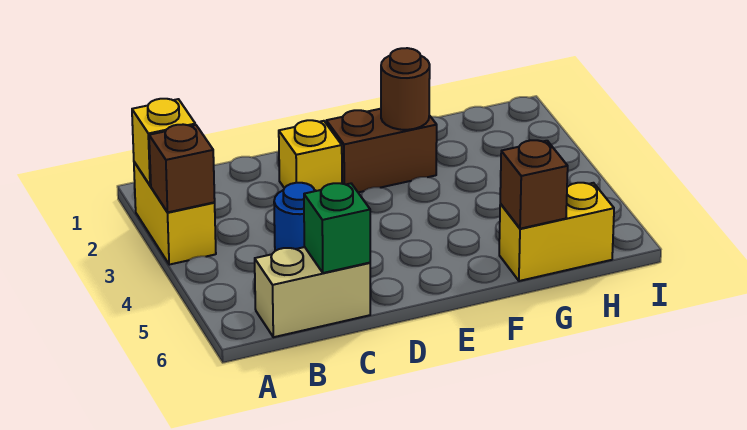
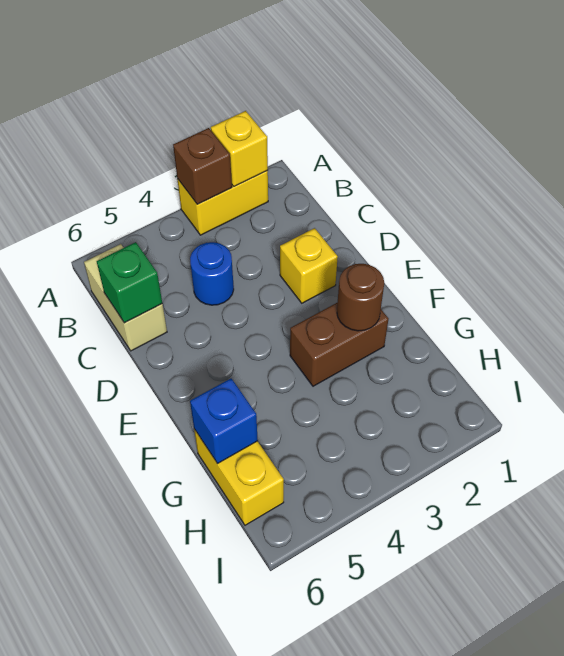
brown 1x2 brick [326,109,437,192] -> brown 1x2 brick turned to [290,303,388,386]
brown 1x1 brick [500,140,568,229] -> blue 1x1 brick [190,379,258,464]

